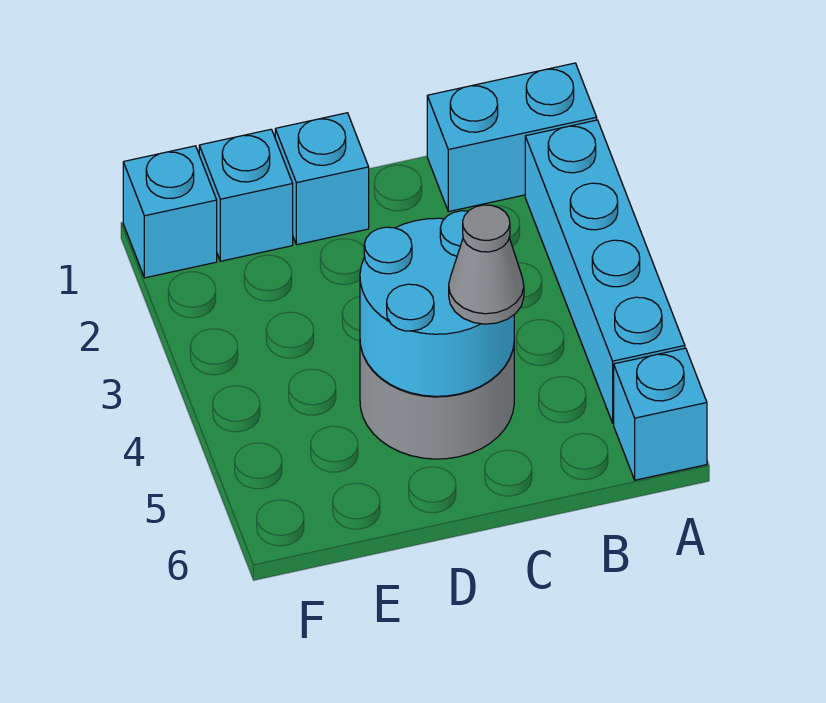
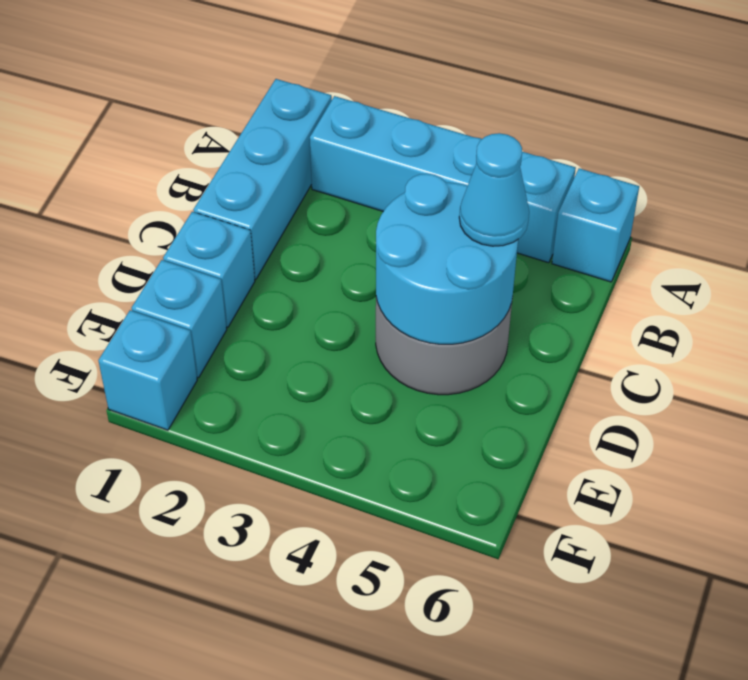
cyan 1x2 brick [427,63,597,212] -> cyan 1x3 brick [193,79,332,279]
grey 1x1 cone [449,205,524,324] -> cyan 1x1 cone [459,133,529,246]

